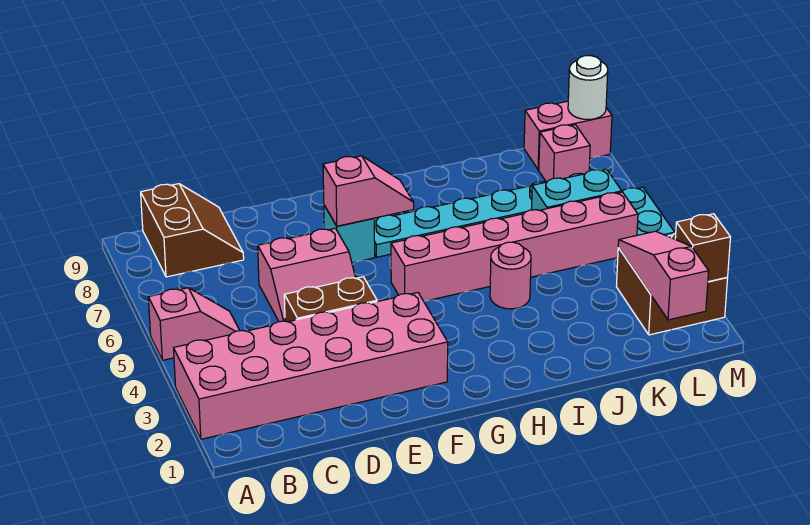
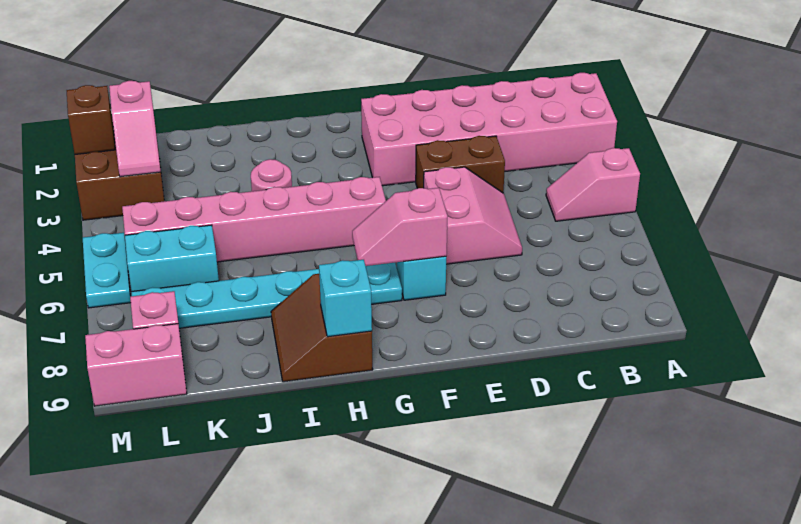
brown 2x2 slope [141,184,244,277] -> brown 2x2 slope moved to [271,274,373,382]
pink 2x2 slope [258,228,355,322] -> pink 2x2 slope turned to [424,167,522,264]
none -> cyan 1x1 brick [319,260,372,337]
pink 1x3 slope [618,231,709,320] -> pink 1x2 slope [109,81,161,177]
white 1x1 round brick [568,56,608,120] -> none

